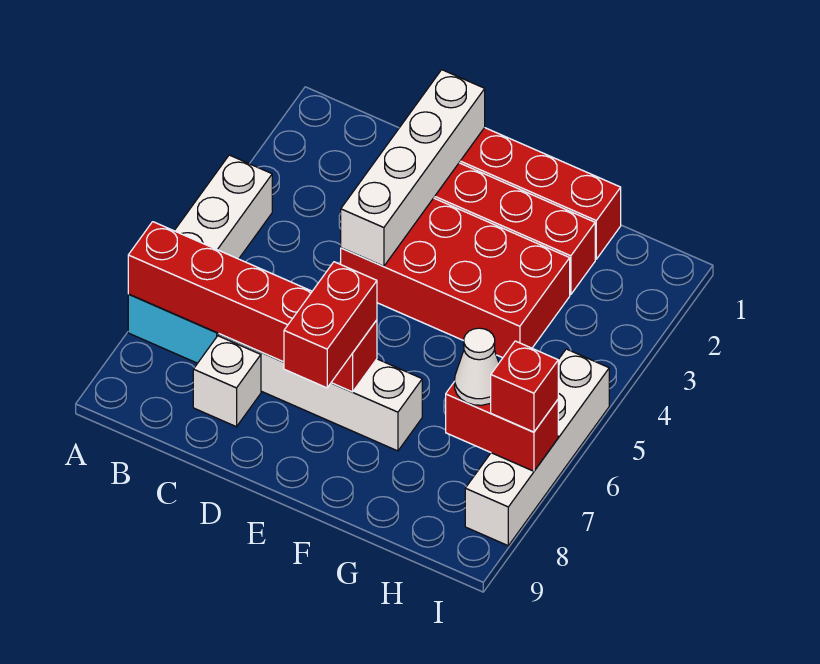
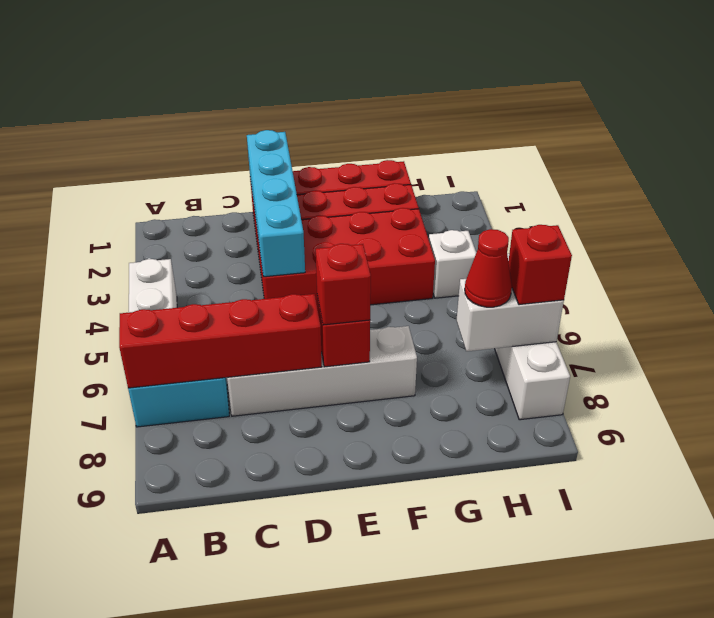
white 1x1 brick [193,336,261,427] -> white 1x1 brick moved to [429,230,476,298]
white 1x4 brick [341,70,485,266] -> cyan 1x4 brick [247,130,305,277]
red 1x2 brick [284,262,377,388] -> red 1x1 brick [316,244,371,325]
red 1x2 brick [446,382,558,471] -> white 1x2 brick [456,279,564,351]
white 1x1 cone [455,328,499,405] -> red 1x1 cone [465,229,512,307]

